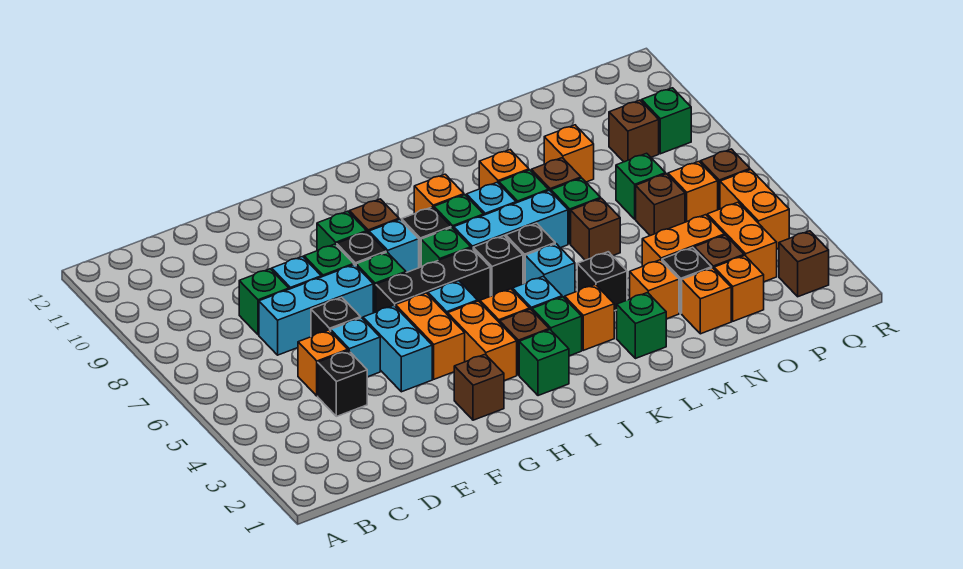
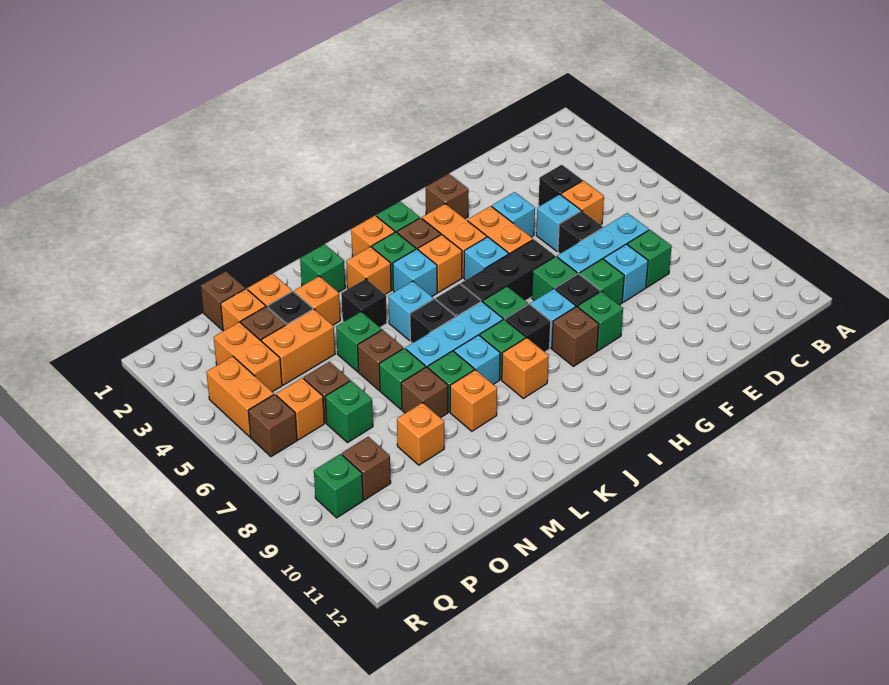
cyan 1x2 brick [363,305,432,392] -> cyan 1x1 brick [492,192,535,237]
none -> orange 1x1 brick [351,215,395,257]
none -> green 1x1 brick [336,312,382,372]
brown 1x1 brick [779,231,829,297] -> brown 1x1 brick moved to [201,271,245,330]

